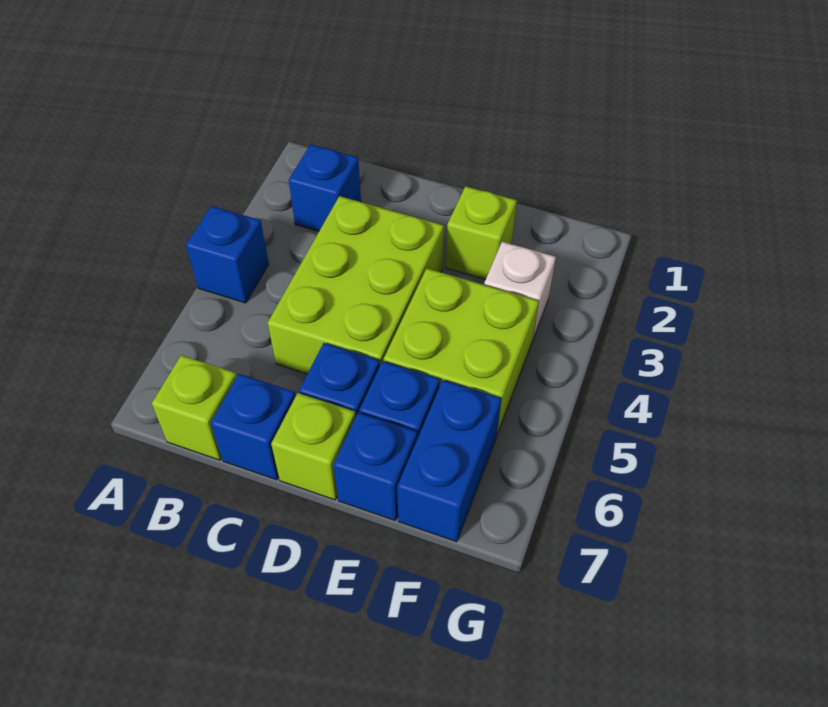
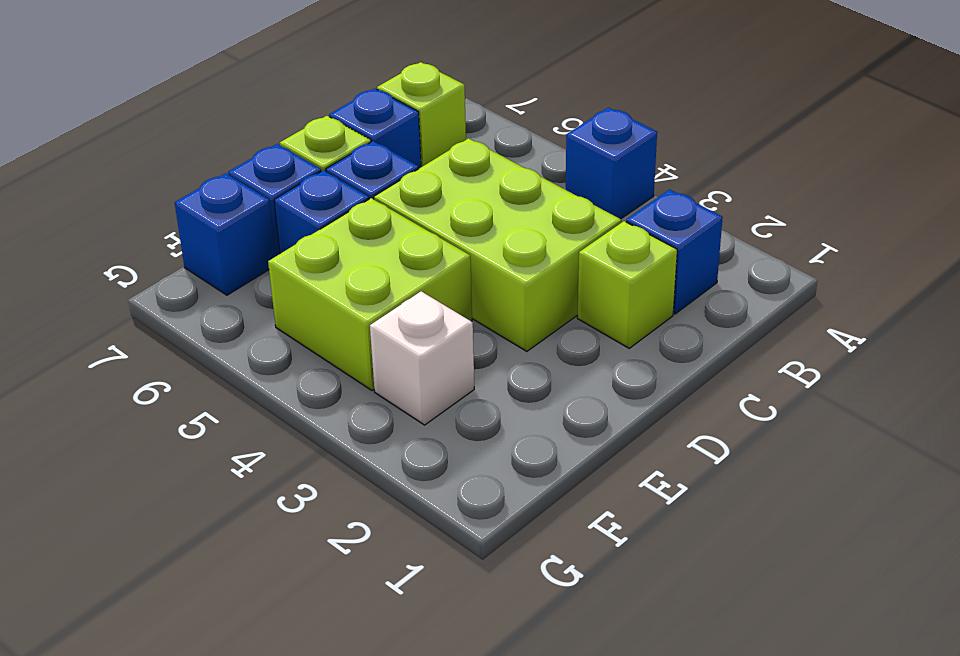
lime 1x1 brick [446,186,517,279] -> lime 1x1 brick moved to [577,221,677,348]
blue 1x2 brick [397,380,502,542] -> blue 1x1 brick [175,173,276,295]

